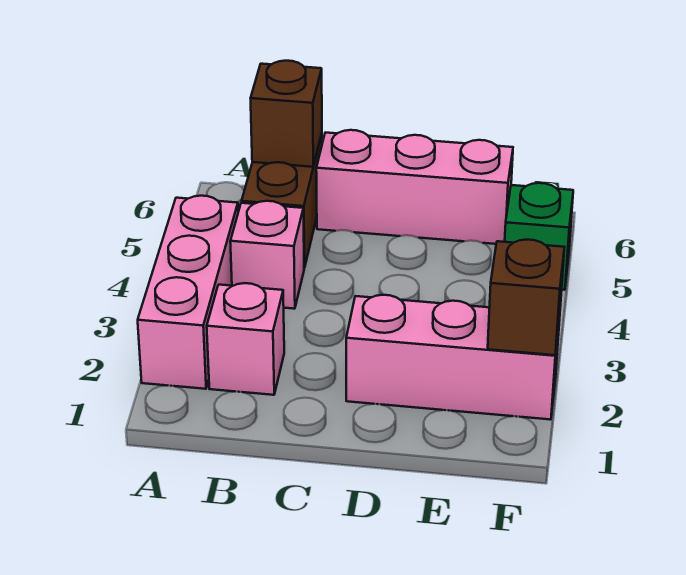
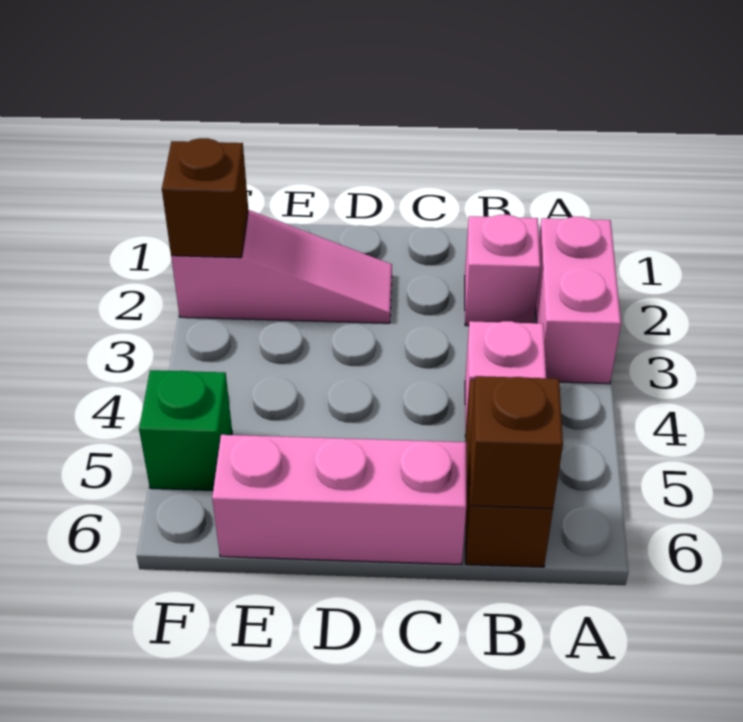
pink 1x3 brick [138,196,238,389] -> pink 1x2 brick [536,216,621,384]
pink 1x3 brick [346,295,560,420] -> pink 1x3 slope [171,210,392,323]

